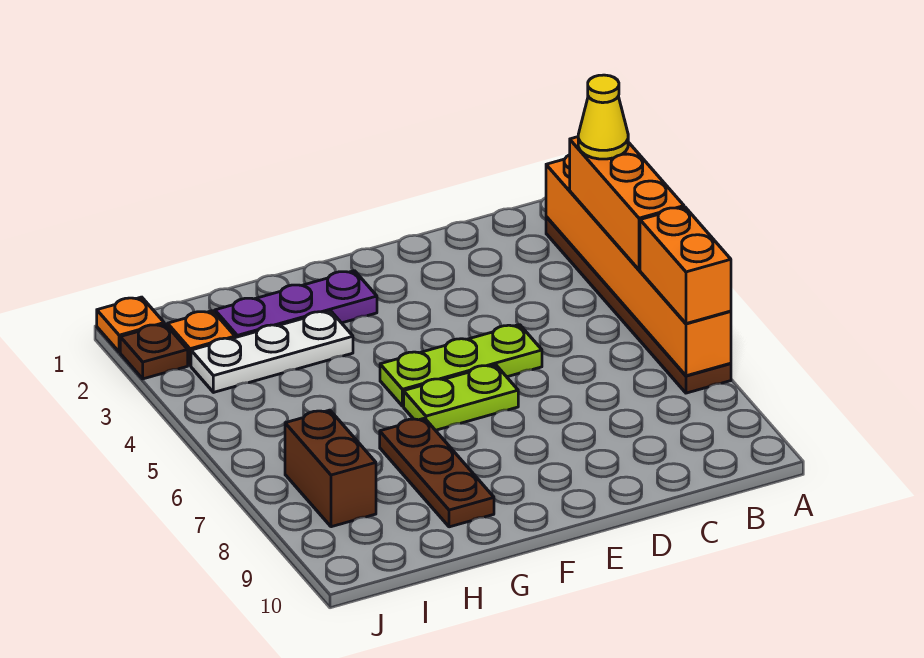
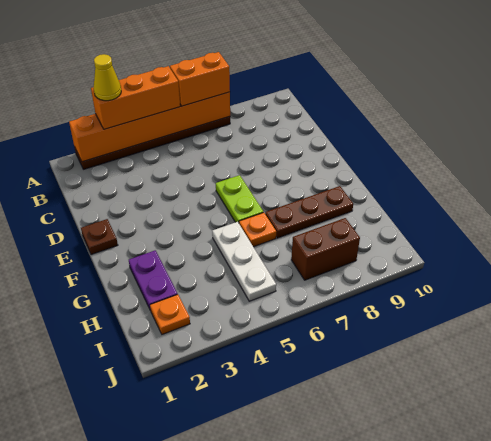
lime 1x3 plate [380,325,542,406] -> none
purple 1x3 plate [215,271,377,338] -> purple 1x2 plate [129,250,178,310]
white 1x3 plate [191,311,353,392] -> white 1x3 plate moved to [212,222,276,301]
orange 1x1 plate [97,297,164,352] -> orange 1x1 plate moved to [239,212,276,247]
brown 1x1 plate [120,324,188,379] -> brown 1x1 plate moved to [81,219,118,255]

